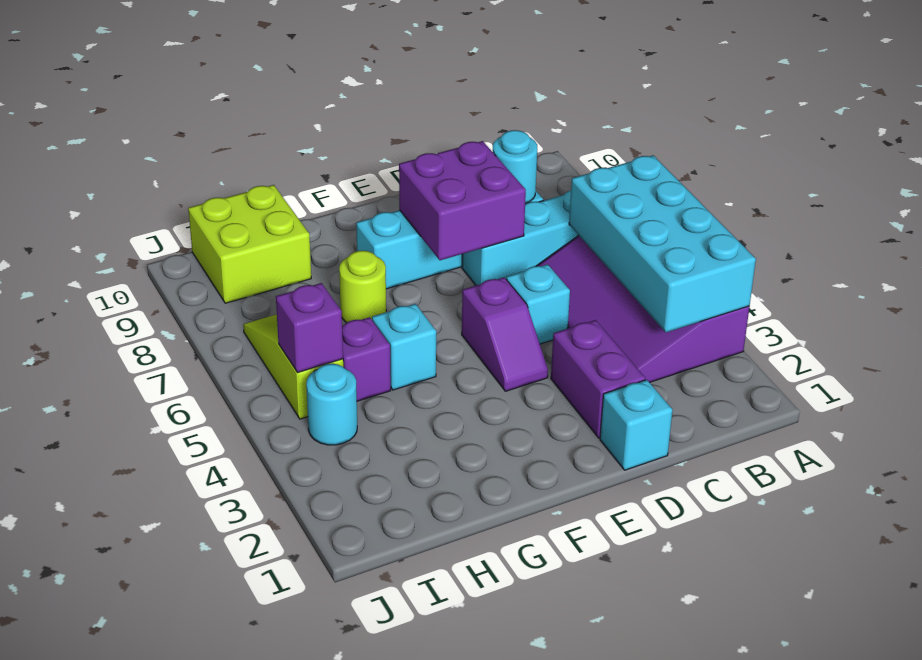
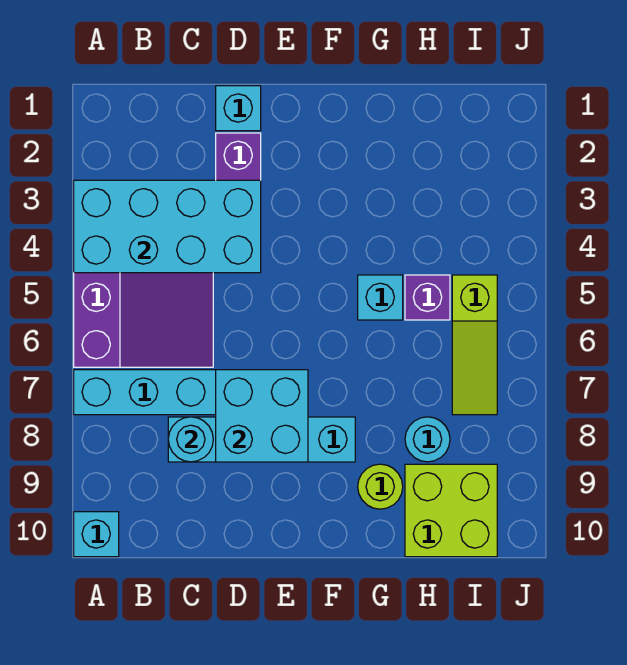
cyan 2x4 brick [569,155,756,332] -> cyan 2x4 brick turned to [74,180,261,273]
cyan 1x1 brick [506,264,570,344] -> cyan 1x1 brick moved to [74,512,119,557]
purple 2x2 brick [399,141,526,260] -> cyan 2x2 brick [216,370,308,462]
purple 1x2 slope [462,277,548,391] -> none
lime 1x1 round brick [339,251,386,323] -> lime 1x1 round brick moved to [358,464,403,509]
cyan 1x1 round brick [306,364,357,445] -> cyan 1x1 round brick moved to [405,417,450,462]
purple 1x1 brick [276,283,343,373] -> none

